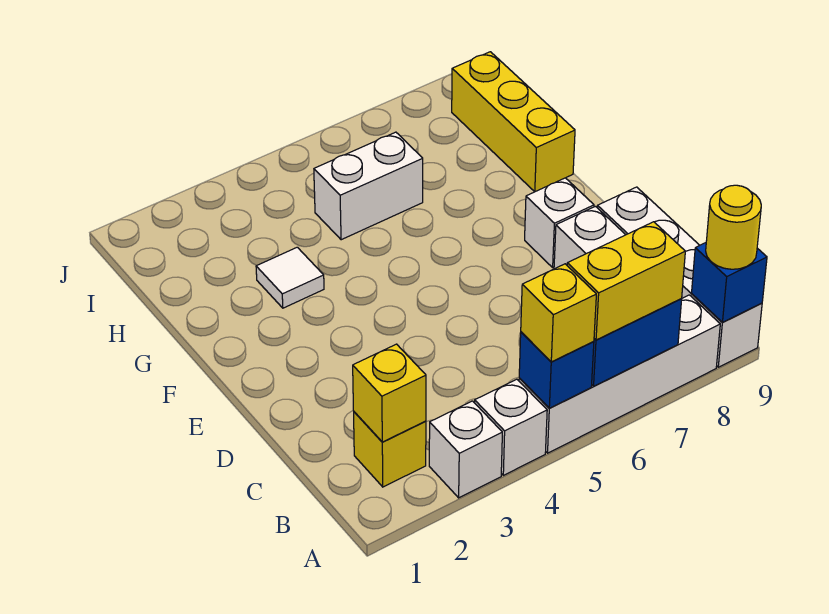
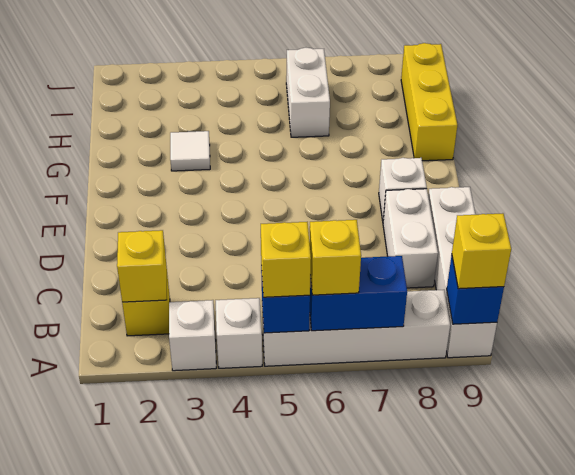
yellow 1x2 brick [567,222,685,340] -> yellow 1x1 brick [309,220,361,295]
yellow 1x1 round brick [706,185,761,269] -> yellow 1x1 brick [452,213,511,289]
white 1x2 brick [314,132,423,240] -> white 1x2 brick turned to [286,48,330,137]

